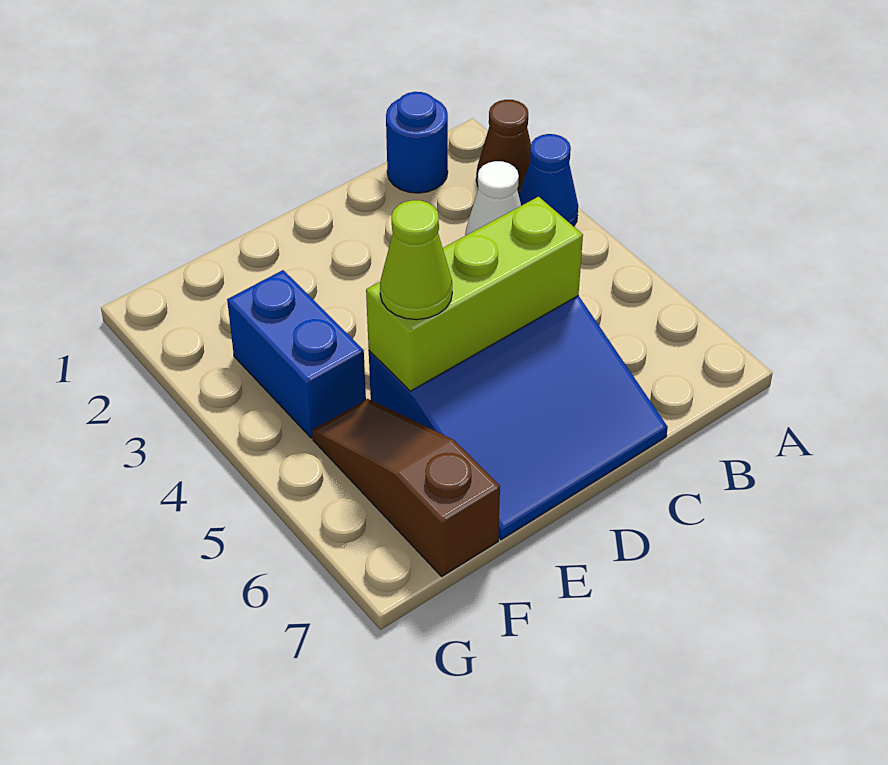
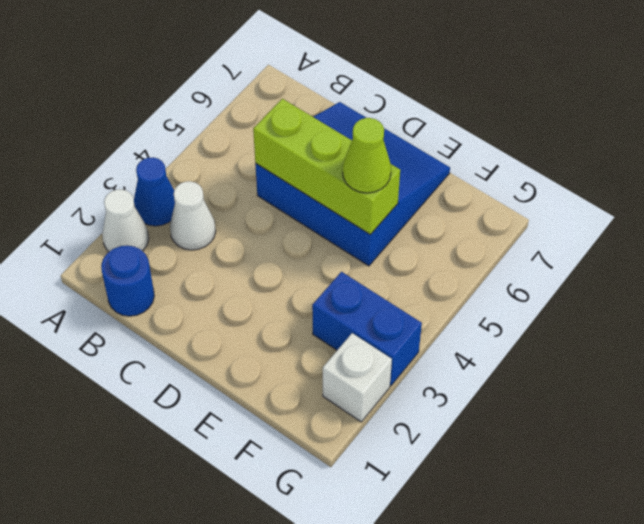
brown 1x1 cone [476,100,531,195] -> white 1x1 cone [102,189,149,252]
blue 1x2 brick [227,270,366,438] -> blue 1x2 brick turned to [312,272,422,385]
brown 1x3 slope [312,399,500,576] -> none
none -> white 1x1 brick [323,333,392,422]

